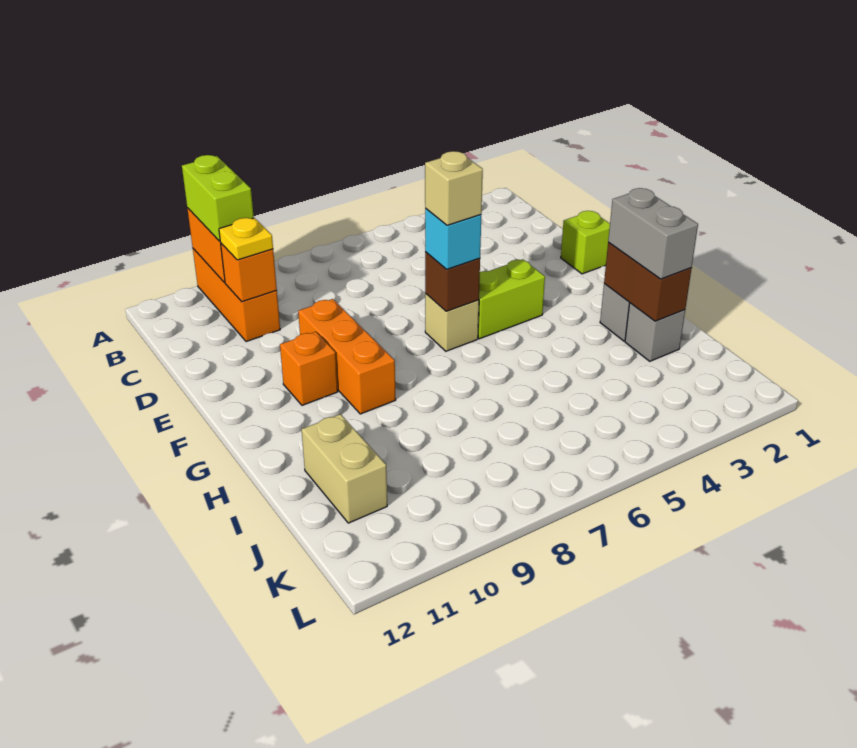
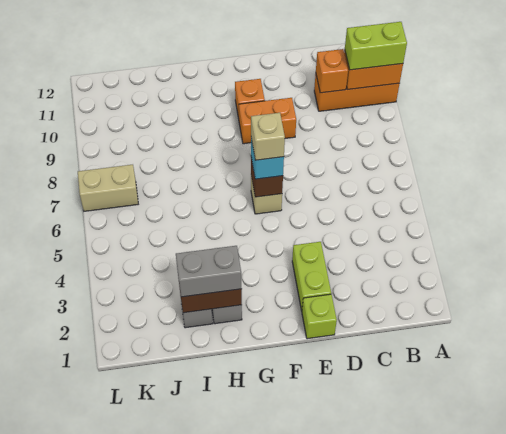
yellow 1x1 plate [219,218,273,260] -> none
orange 1x3 brick [298,299,396,414] -> orange 1x2 brick [239,98,296,144]
lime 1x2 brick [478,259,545,339] -> lime 1x2 brick moved to [292,242,331,311]
tan 1x2 brick [302,414,387,523] -> tan 1x2 brick moved to [78,165,138,211]

